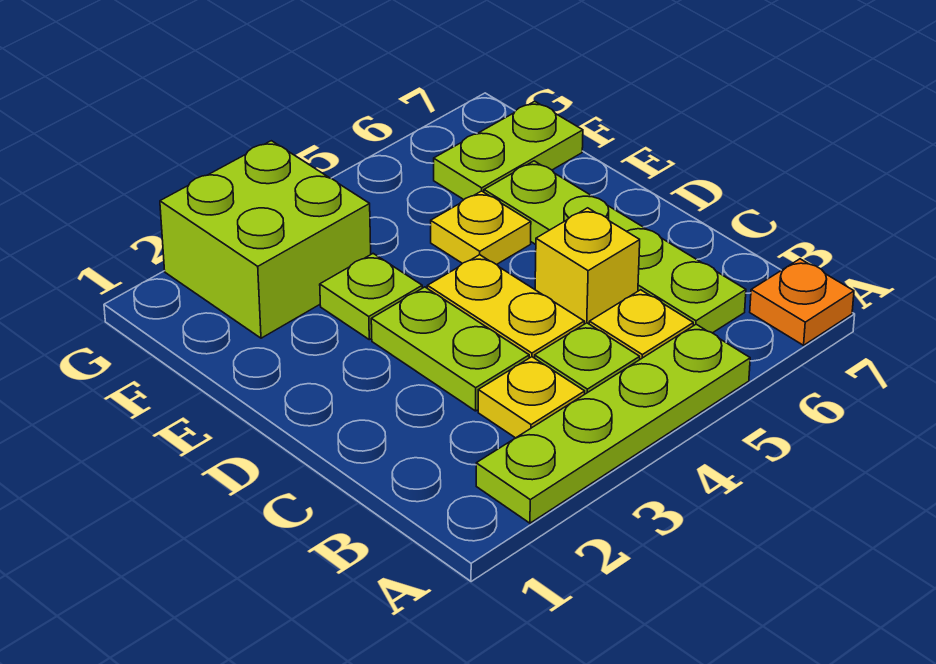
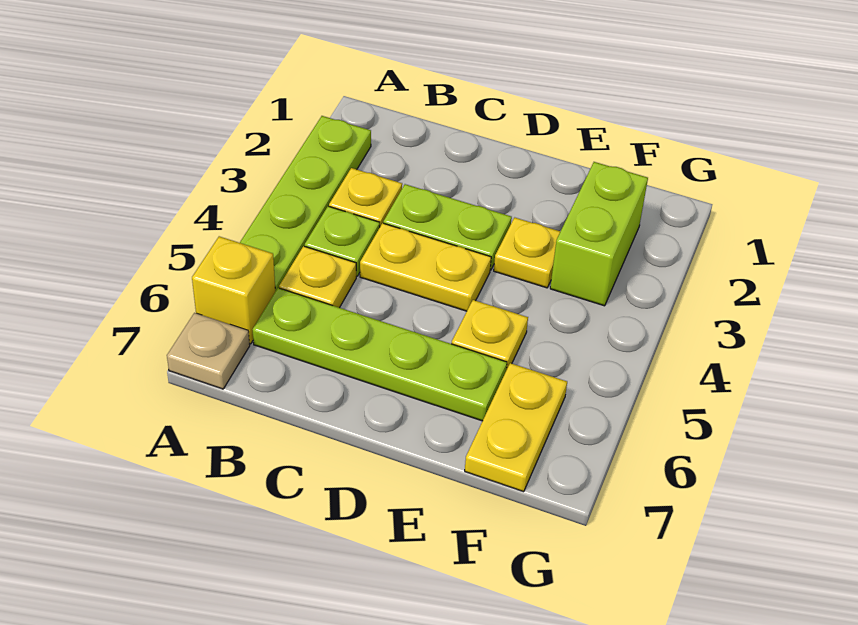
orange 1x1 plate [750,259,854,345] -> tan 1x1 plate [167,313,250,389]
yellow 1x1 brick [535,208,640,324] -> yellow 1x1 brick moved to [192,236,275,344]
lime 1x1 plate [320,254,422,340] -> yellow 1x1 plate [494,218,560,288]
lime 2x2 brick [160,141,371,338] -> lime 1x2 brick [550,162,648,306]
lime 1x2 plate [434,101,583,199] -> yellow 1x2 plate [465,363,567,492]

